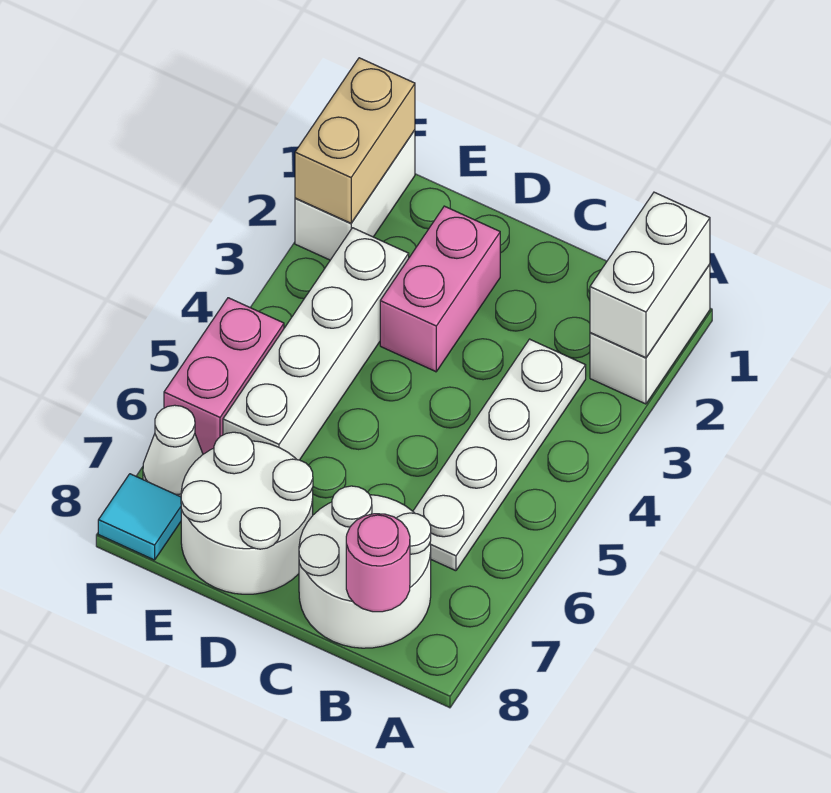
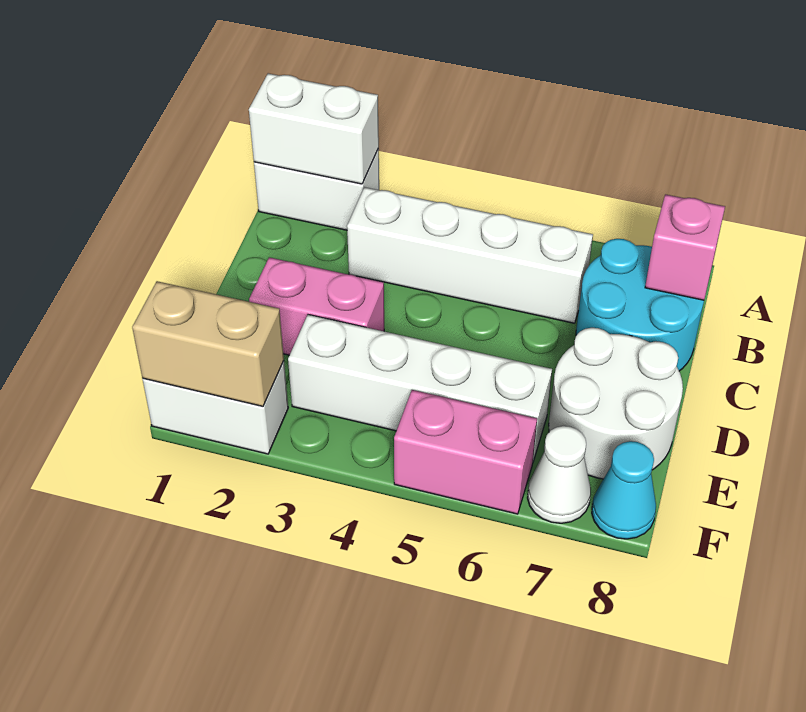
white 1x4 plate [413,339,586,571] -> white 1x4 brick [347,187,593,323]
white 2x2 round brick [299,486,431,648] -> cyan 2x2 round brick [576,239,704,371]
pink 1x1 round brick [346,514,410,612] -> pink 1x1 brick [645,194,725,300]
cyan 1x1 tile [98,474,181,560] -> cyan 1x1 cone [592,441,656,539]

